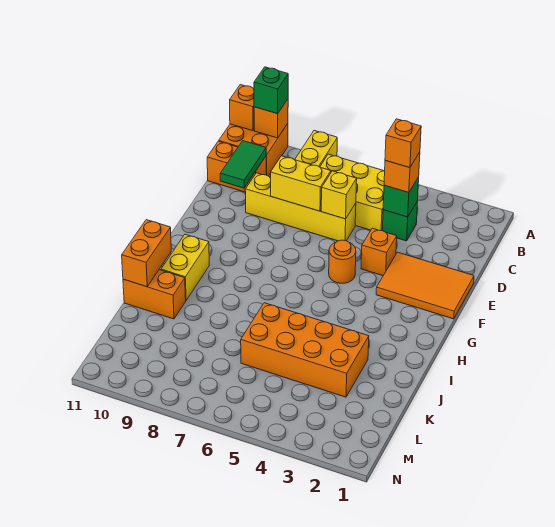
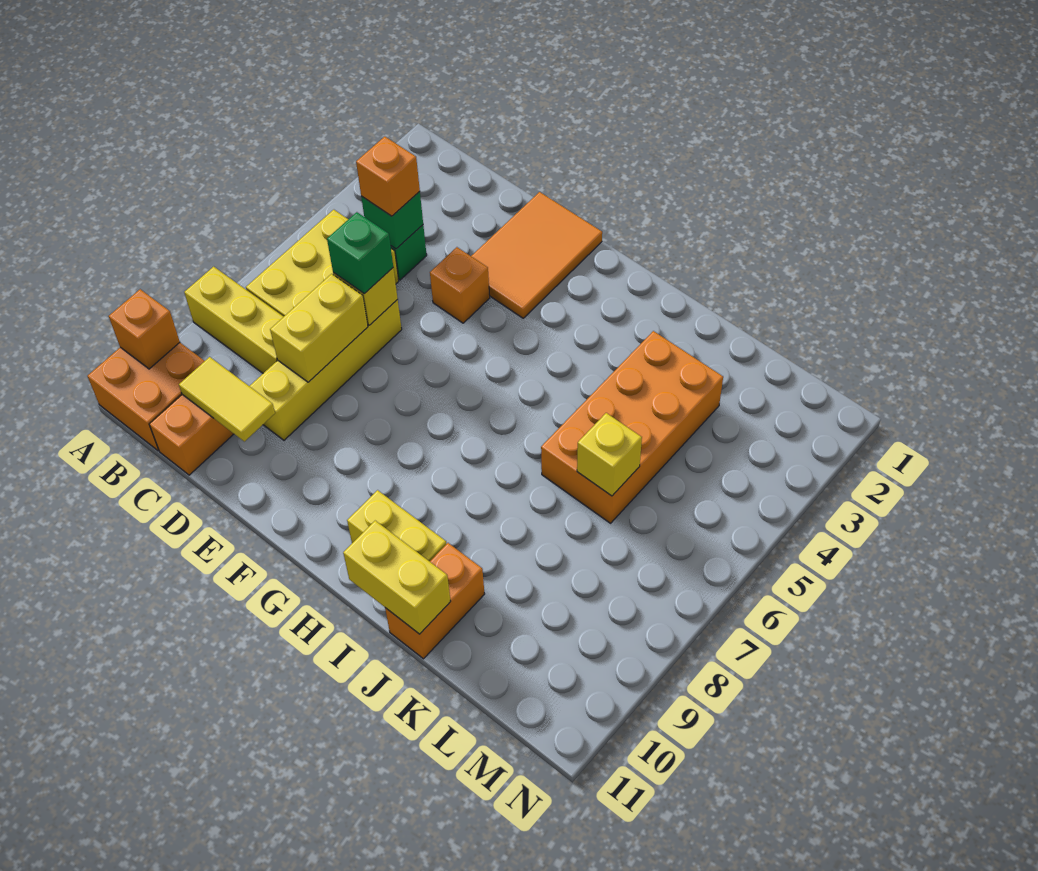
green 1x1 brick [254,67,288,114] -> green 1x1 brick moved to [327,212,393,294]
orange 1x1 brick [230,85,254,131] -> none
orange 1x1 brick [385,119,421,168] -> none
green 1x2 tile [220,141,266,188] -> yellow 1x2 tile [179,357,275,442]
orange 1x1 round brick [329,240,356,283] -> none
orange 1x2 brick [122,220,171,287] -> yellow 1x2 brick [343,521,451,634]
none -> yellow 1x1 brick [577,413,642,496]

